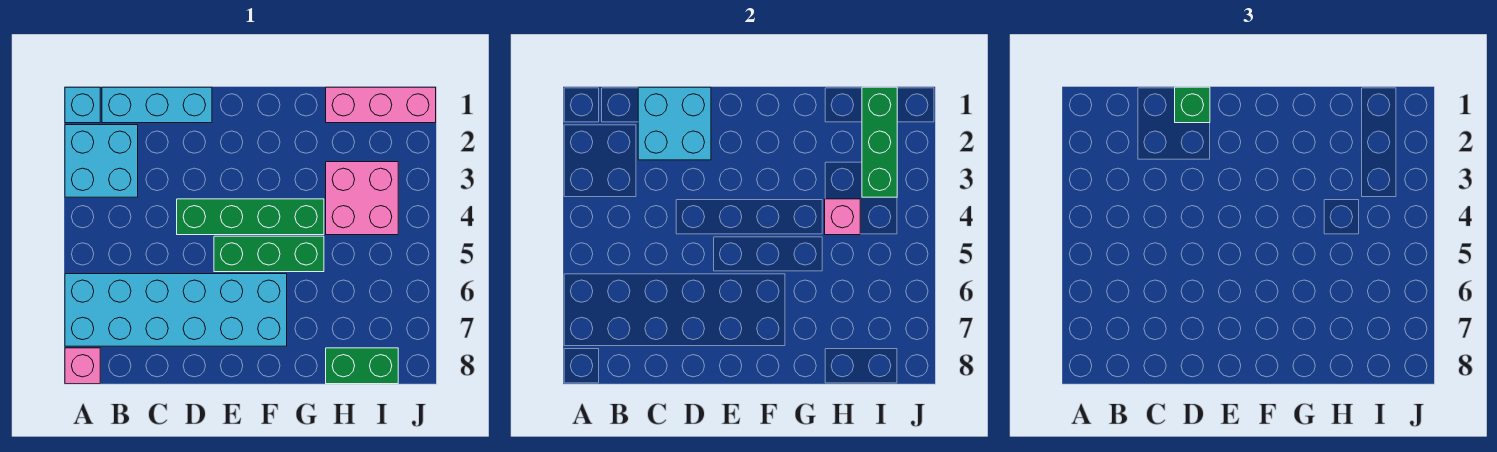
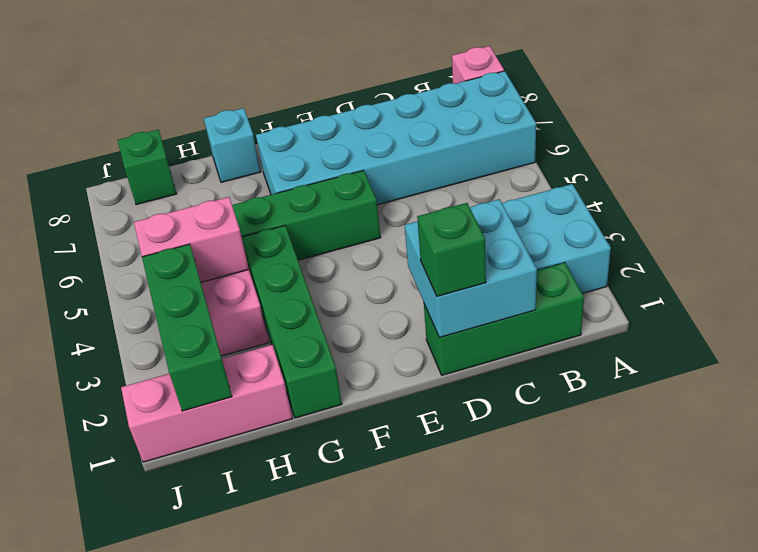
cyan 1x1 brick [65,87,100,123] -> cyan 1x1 brick moved to [204,108,261,182]
cyan 1x3 brick [102,87,212,123] -> green 1x3 brick [424,263,584,375]
green 1x4 brick [177,199,324,235] -> green 1x4 brick turned to [242,226,342,418]
pink 1x1 brick [825,199,860,235] -> pink 1x2 brick [134,197,249,282]
green 1x2 brick [326,348,398,384] -> green 1x1 brick [118,130,176,205]

